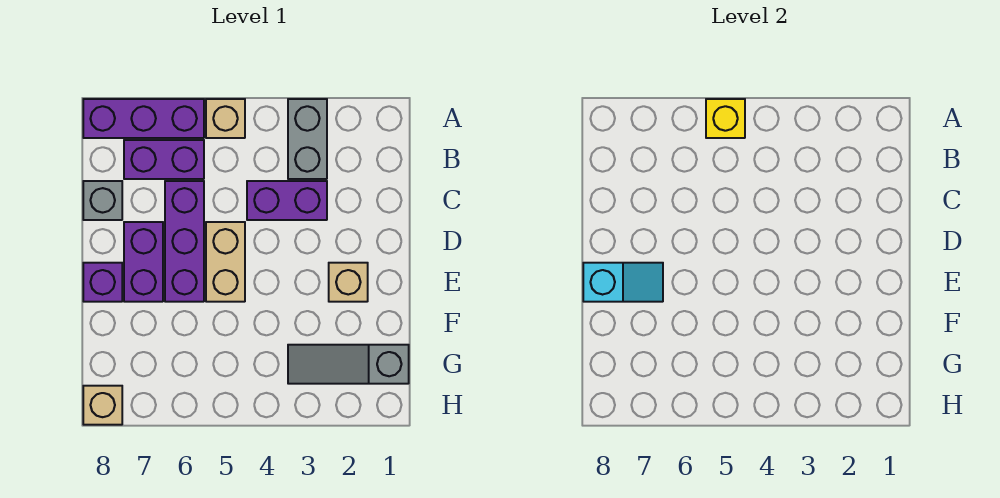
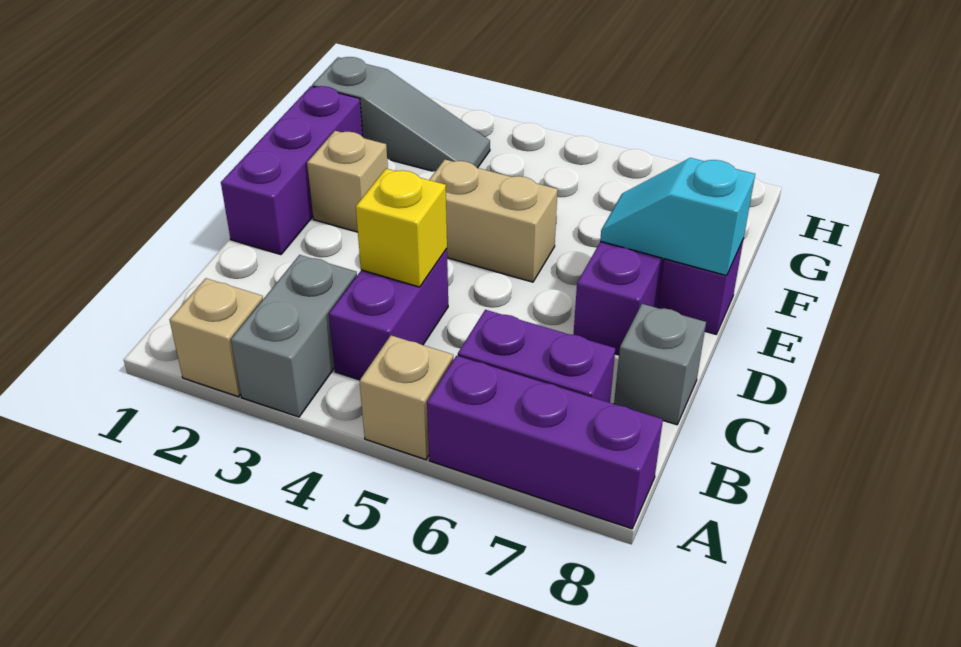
yellow 1x1 brick [706,99,745,138] -> yellow 1x1 brick moved to [356,169,447,287]
purple 1x2 brick [247,181,327,220] -> purple 1x2 brick turned to [329,249,448,380]
purple 1x3 brick [165,181,204,302] -> purple 1x3 brick moved to [221,86,363,255]
tan 1x2 brick [206,222,245,302] -> tan 1x2 brick turned to [429,160,558,282]
tan 1x1 brick [83,386,122,425] -> tan 1x1 brick moved to [170,278,263,397]

